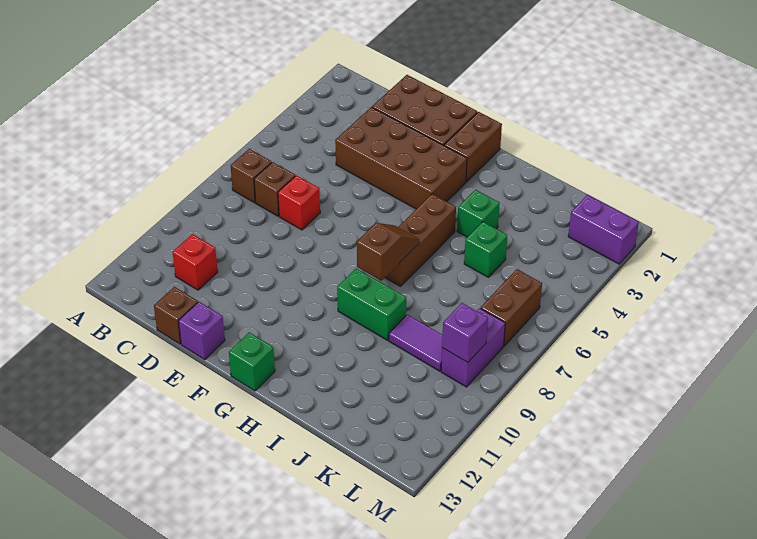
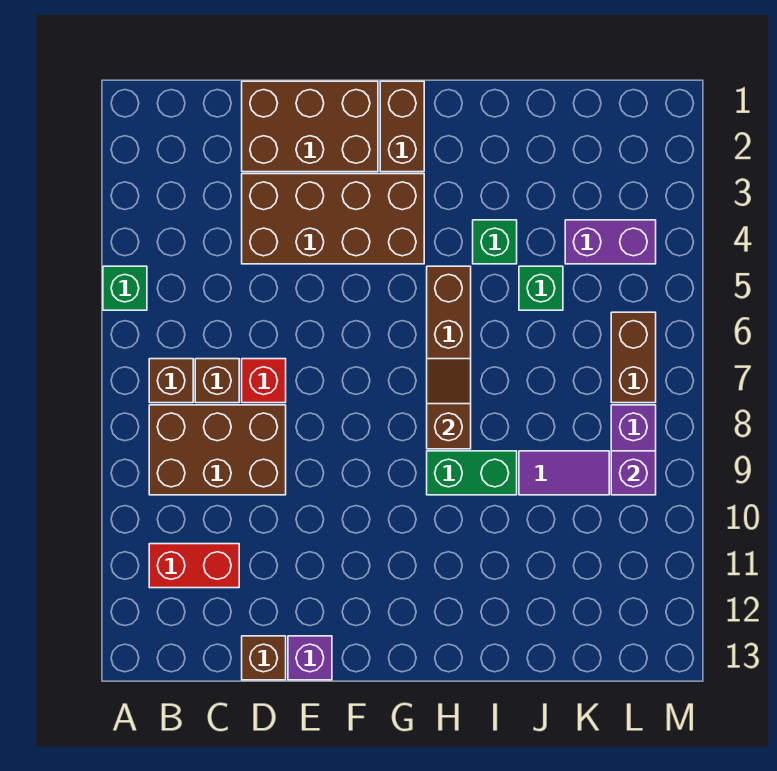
none -> brown 2x3 brick [149,405,286,495]
red 1x1 brick [173,234,218,290] -> red 1x2 brick [149,544,239,588]
green 1x1 brick [229,332,275,391] -> green 1x1 brick moved to [103,266,147,310]
purple 1x2 brick [568,195,639,264] -> purple 1x2 brick moved to [565,220,656,264]

